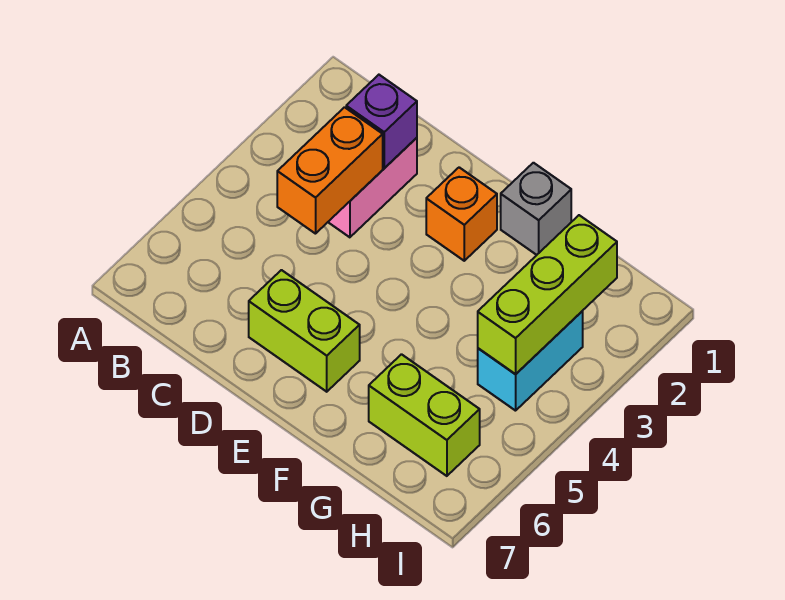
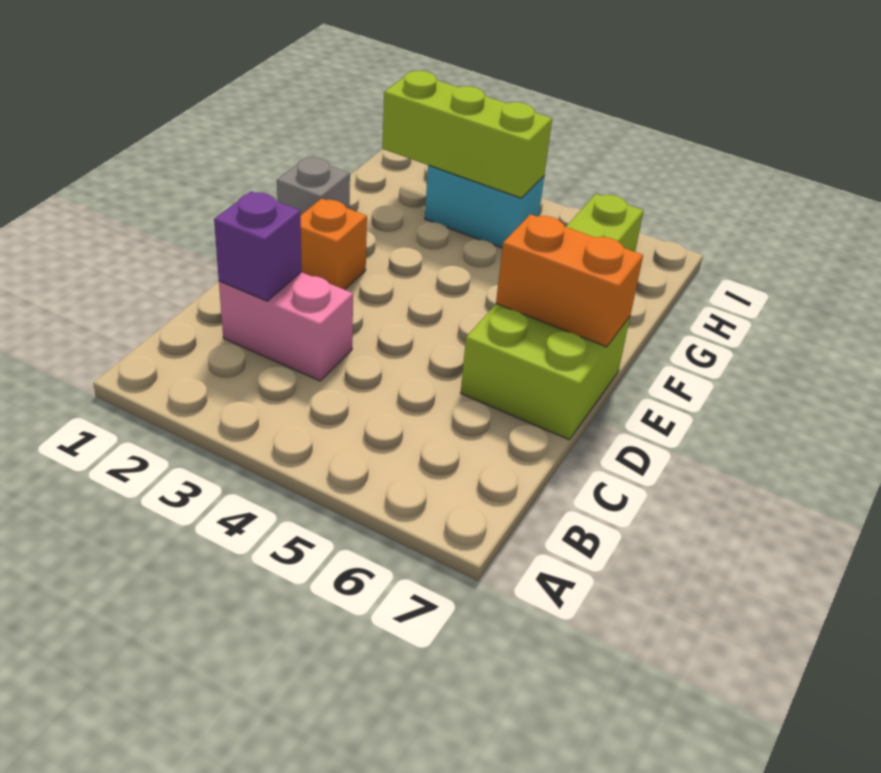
orange 1x2 brick [277,107,383,234] -> orange 1x2 brick moved to [496,214,643,347]
lime 1x2 brick [249,270,360,392] -> lime 2x2 brick [461,304,630,439]

